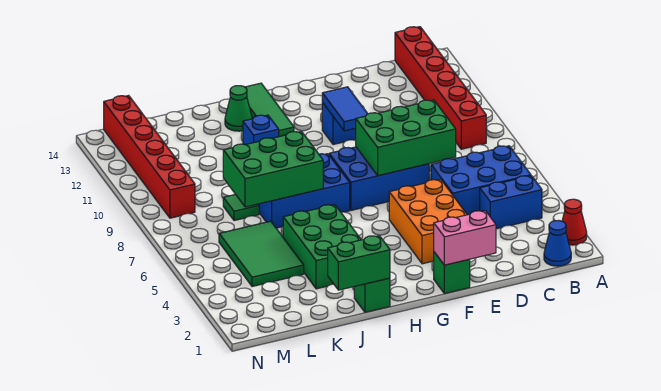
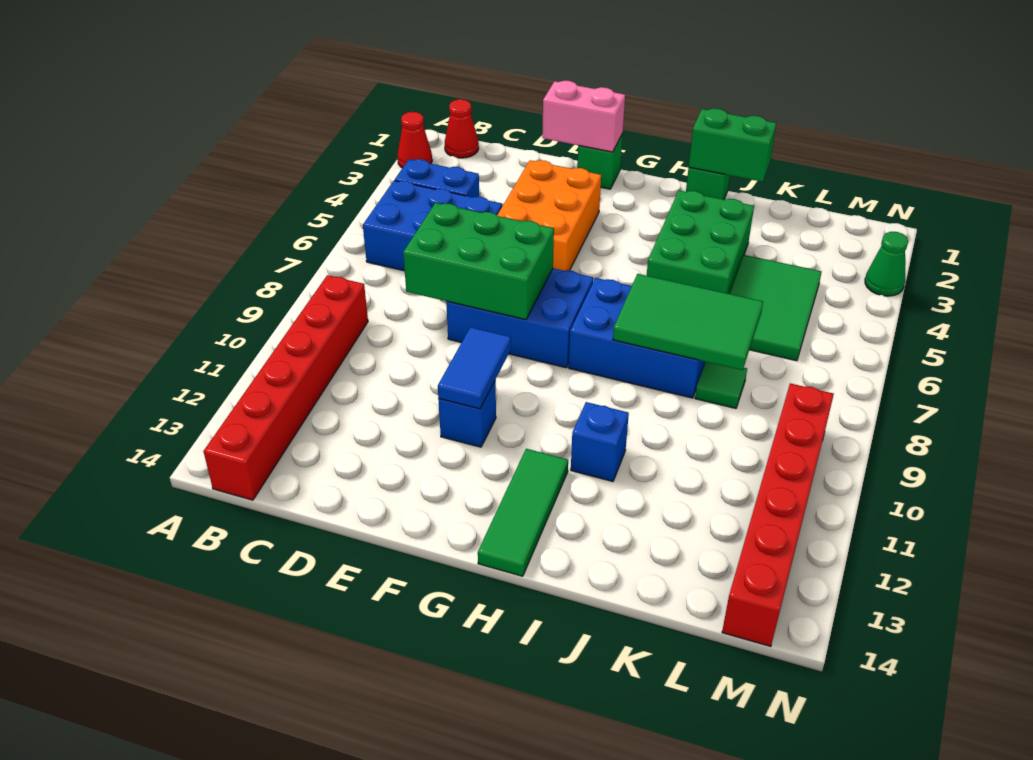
blue 1x1 cone [544,221,571,266] -> red 1x1 cone [445,99,479,158]
green 2x3 brick [223,131,323,207] -> green 2x3 tile [613,274,763,370]
green 1x1 cone [225,86,252,131] -> green 1x1 cone moved to [865,232,908,296]

